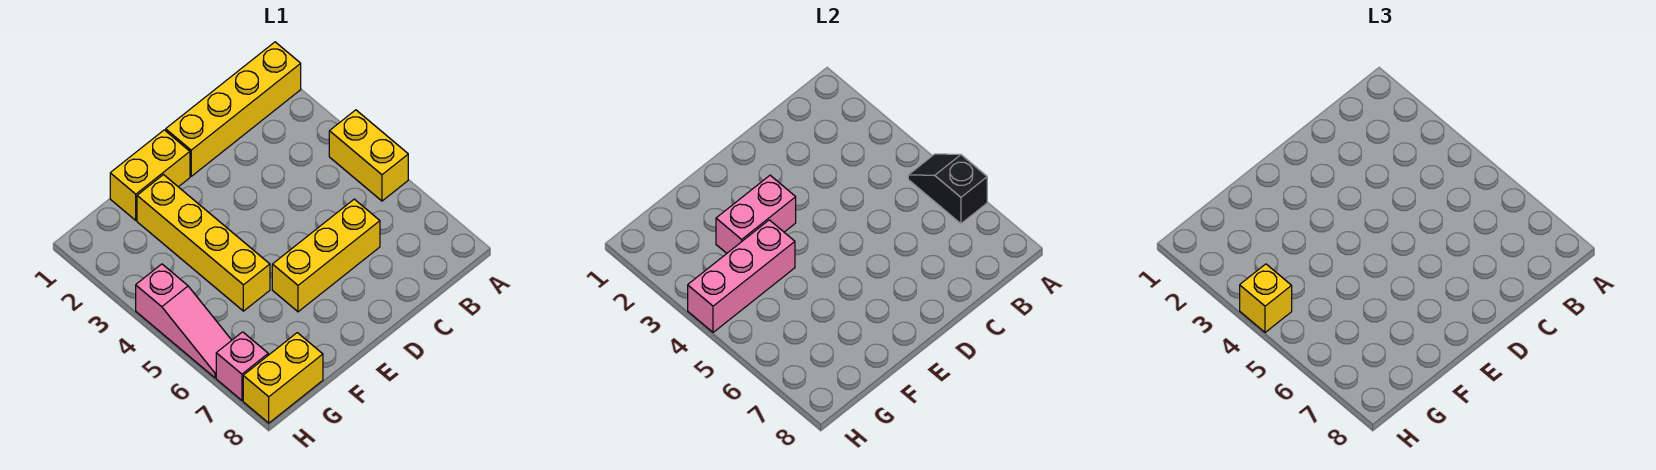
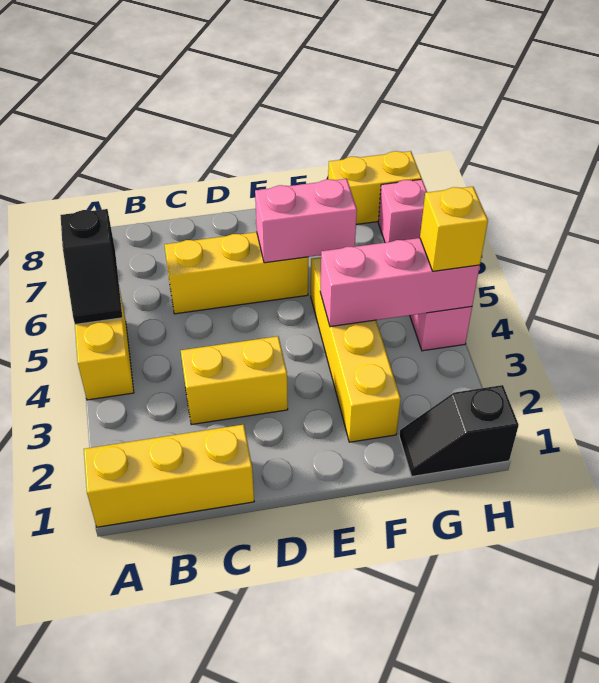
yellow 1x4 brick [166,42,301,176] -> yellow 1x3 brick [84,425,254,527]
yellow 1x2 brick [110,130,190,220] -> yellow 1x2 brick moved to [181,336,288,425]
pink 1x2 brick [716,175,796,253] -> pink 1x2 brick moved to [255,179,357,263]
none -> black 1x2 slope [399,385,519,476]

